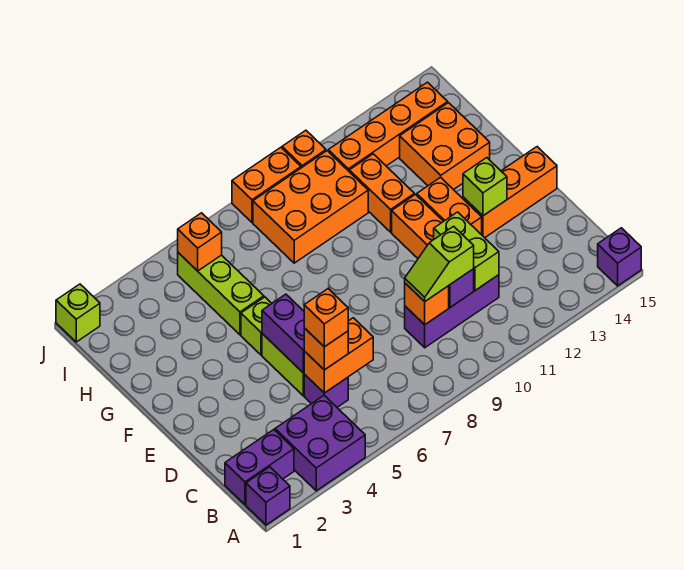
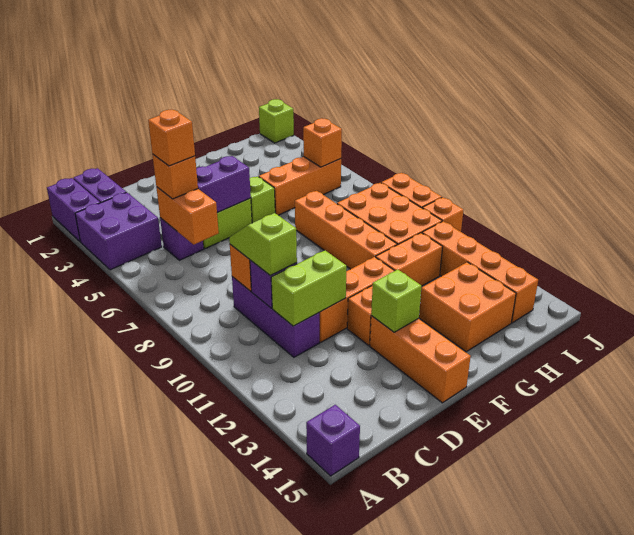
purple 1x1 brick [246,467,290,525] -> purple 1x2 brick [47,178,100,241]
lime 1x3 brick [178,253,264,335] -> orange 1x3 brick [259,157,341,215]
none -> orange 1x4 brick [295,191,397,269]

